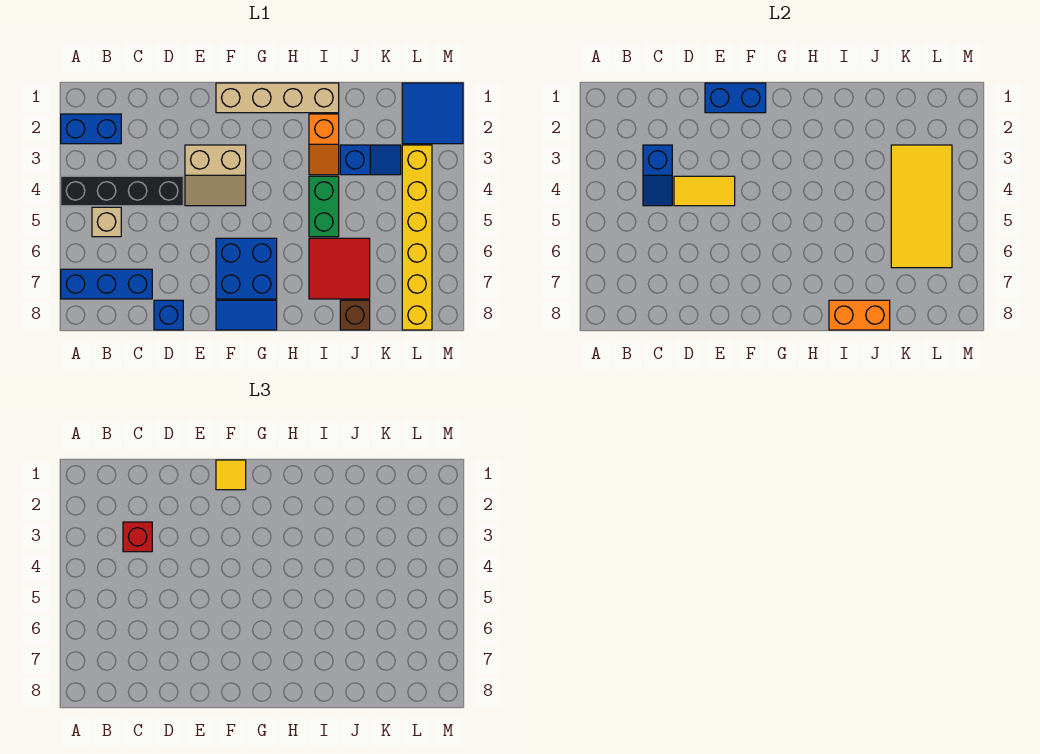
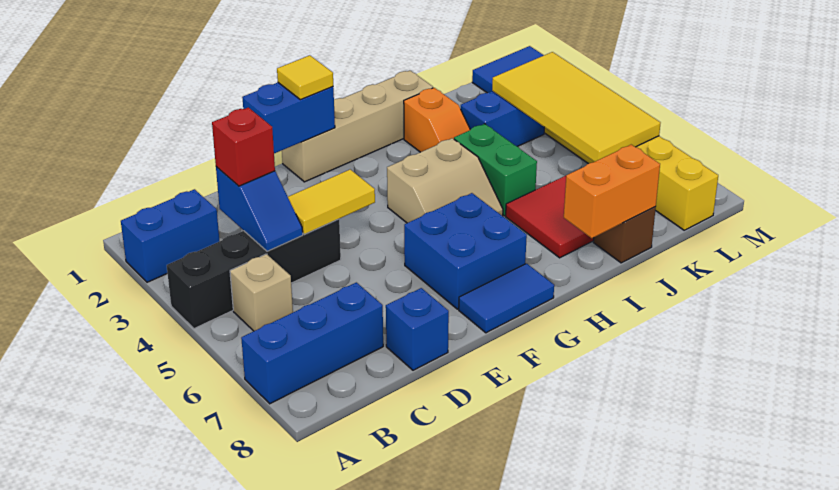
tan 2x2 slope [185,145,246,206] -> tan 2x2 slope moved to [387,138,503,223]

